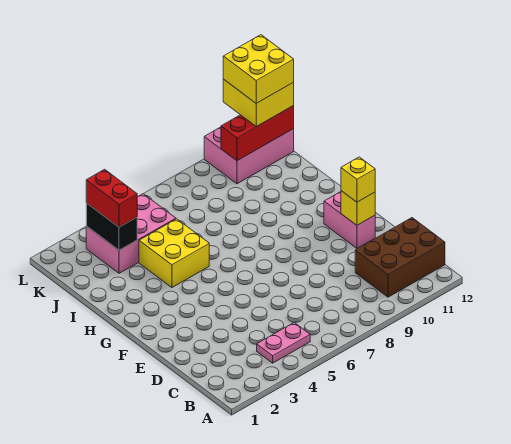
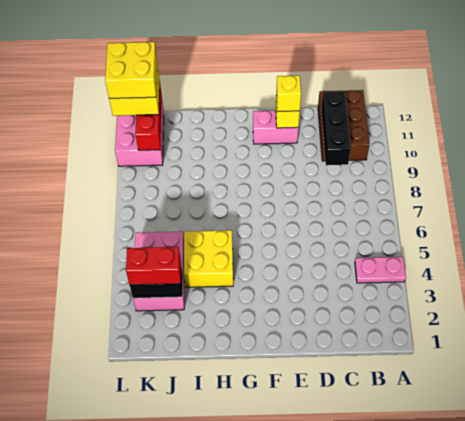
pink 1x2 plate [257,323,310,363] -> pink 1x2 plate turned to [355,257,406,283]
none -> black 1x3 brick [321,92,351,165]

